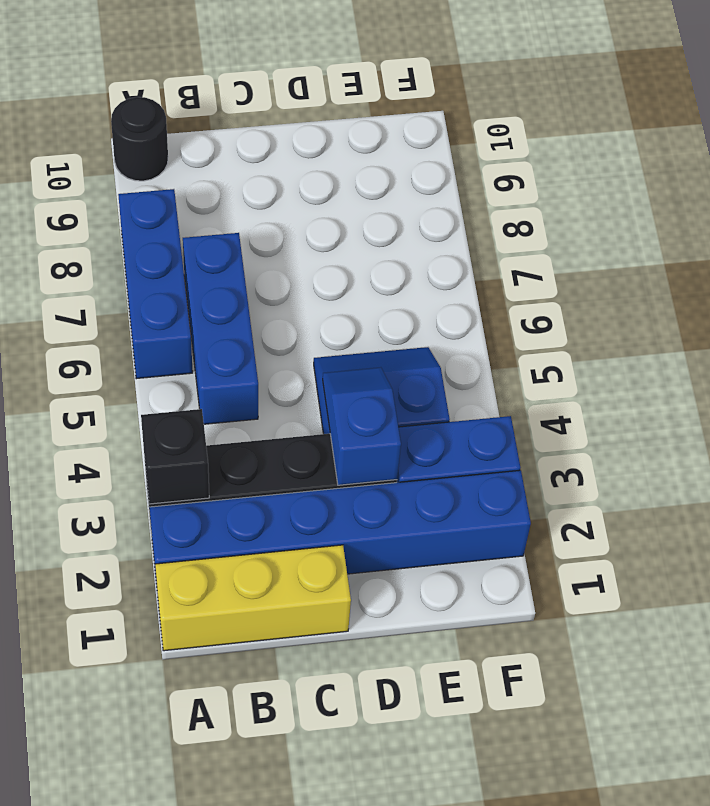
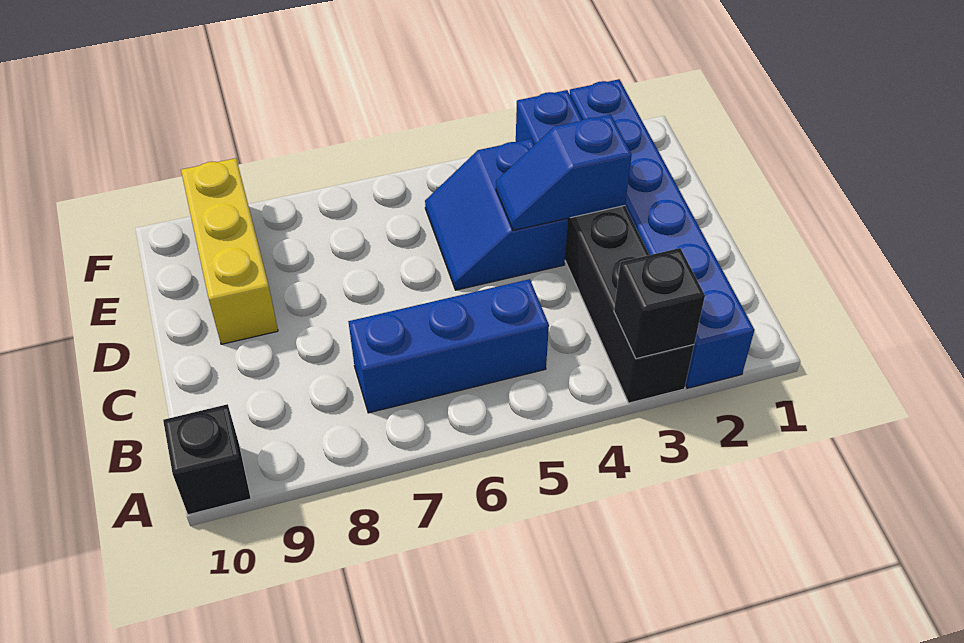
yellow 1x3 brick [155,545,351,651] -> yellow 1x3 brick moved to [181,158,278,344]
blue 1x3 brick [118,189,193,379] -> none
black 1x1 round brick [111,97,168,181] -> black 1x1 brick [163,404,251,515]

